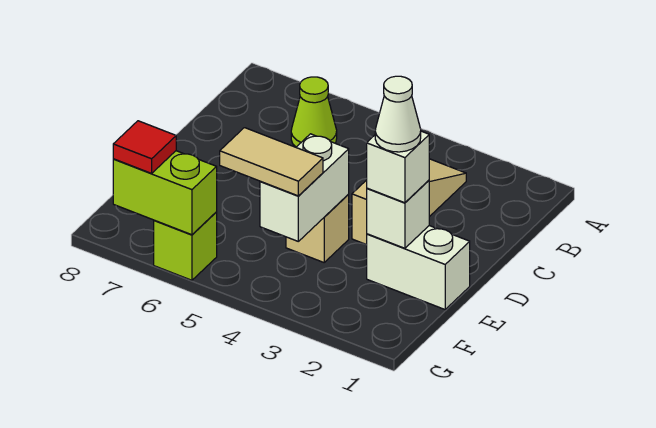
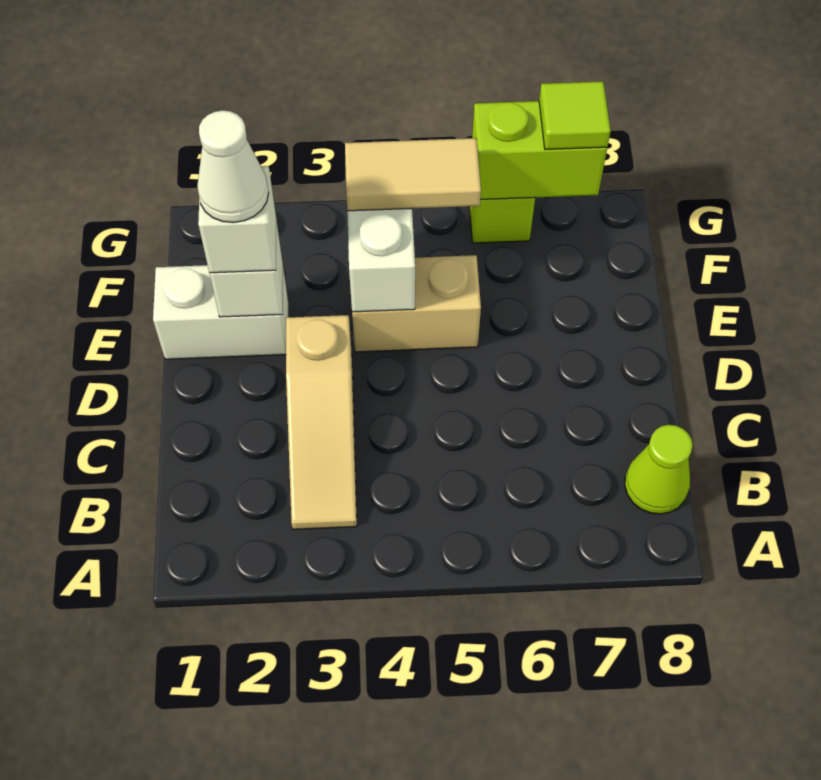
lime 1x1 cone [291,77,337,147] -> lime 1x1 cone moved to [625,425,693,514]
tan 1x1 brick [286,195,349,262] -> tan 1x2 brick [352,255,481,352]
red 1x1 tile [113,121,176,173] -> lime 1x1 tile [539,81,611,149]

